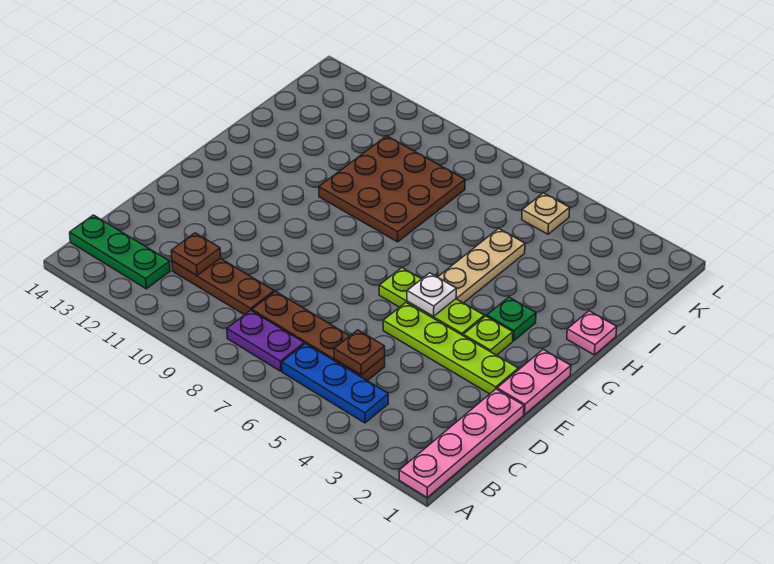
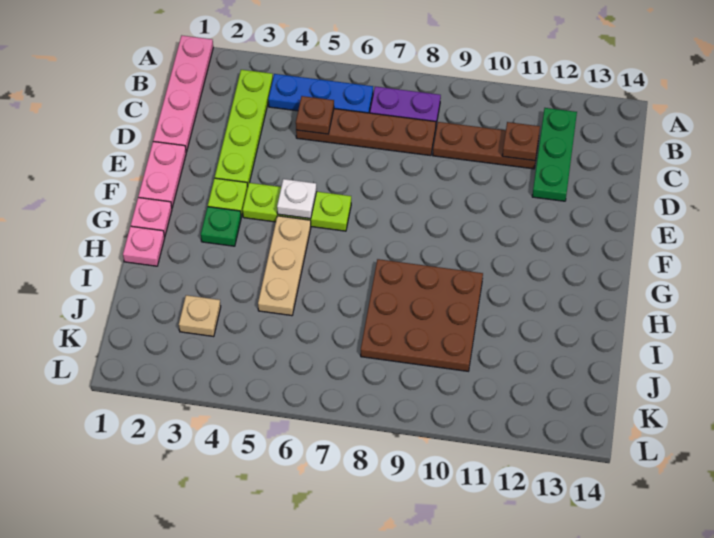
green 1x3 plate [70,215,170,289] -> green 1x3 plate turned to [532,108,577,201]
lime 1x4 plate [383,303,518,394] -> lime 1x4 plate turned to [215,70,273,186]
none -> pink 1x1 plate [131,197,172,237]
tan 1x1 plate [522,193,570,234] -> tan 1x1 plate moved to [179,295,221,337]

